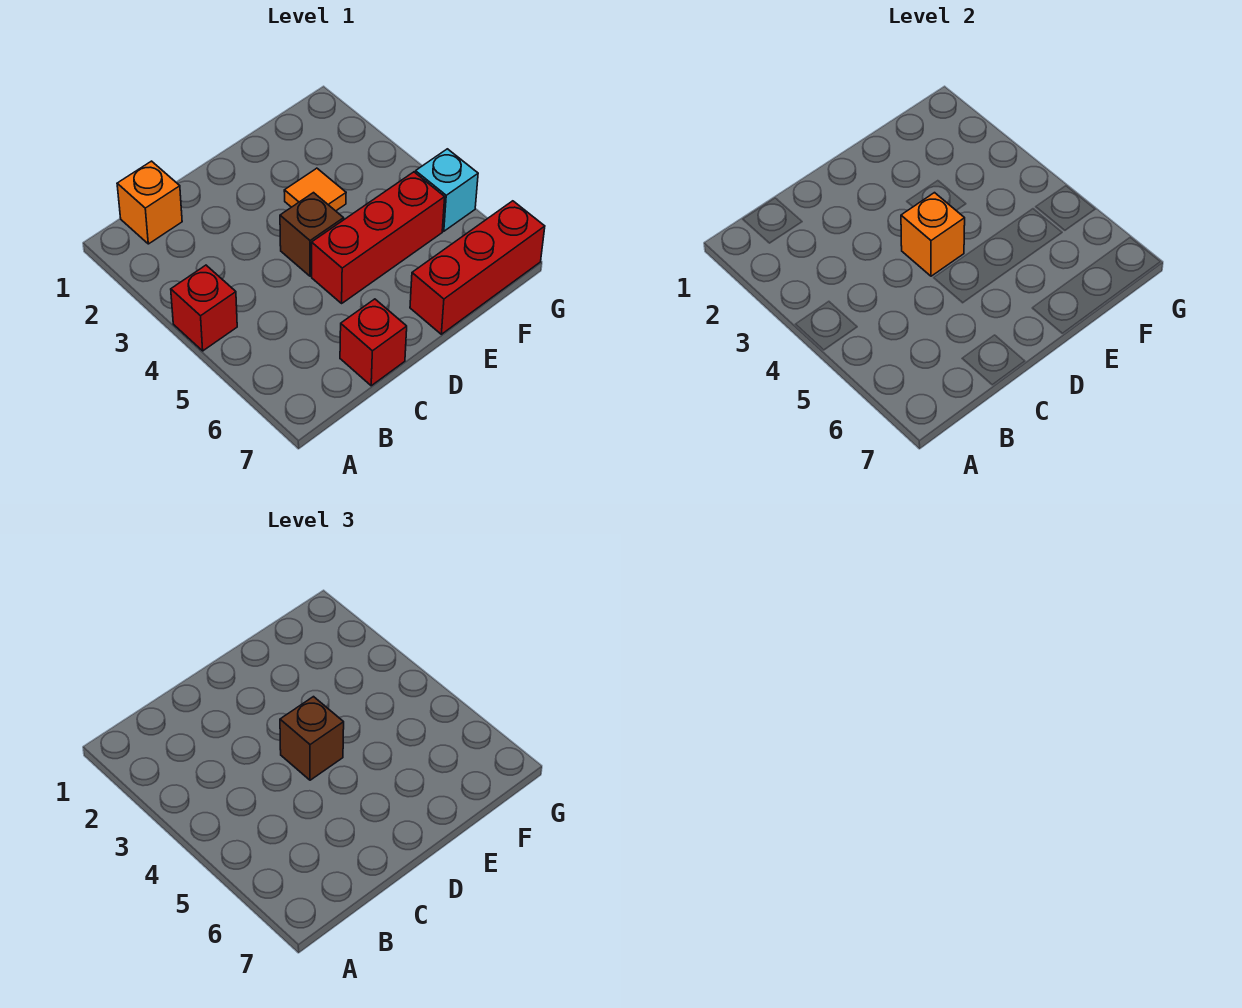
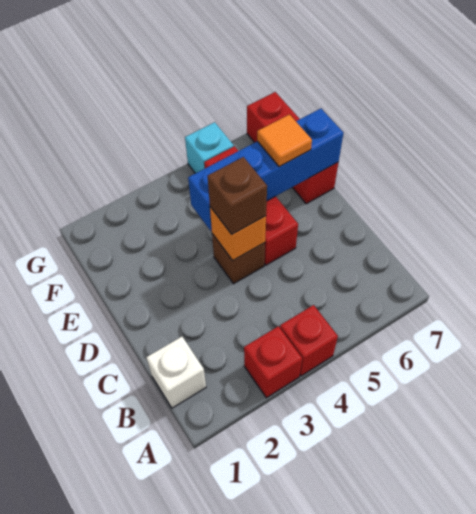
orange 1x1 brick [117,161,182,244] -> white 1x1 brick [146,337,206,408]
red 1x1 brick [340,299,407,386] -> red 1x1 brick moved to [244,326,302,398]
orange 1x1 tile [284,168,346,211] -> orange 1x1 tile moved to [257,115,312,167]
none -> blue 1x4 brick [188,109,343,231]

